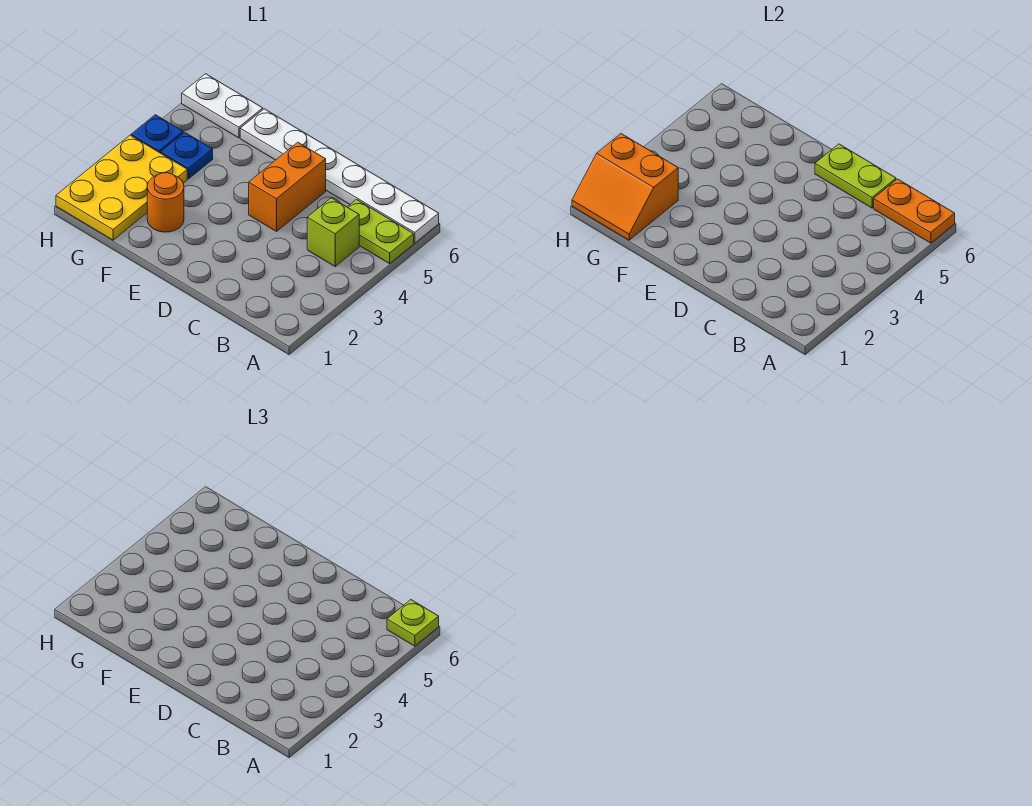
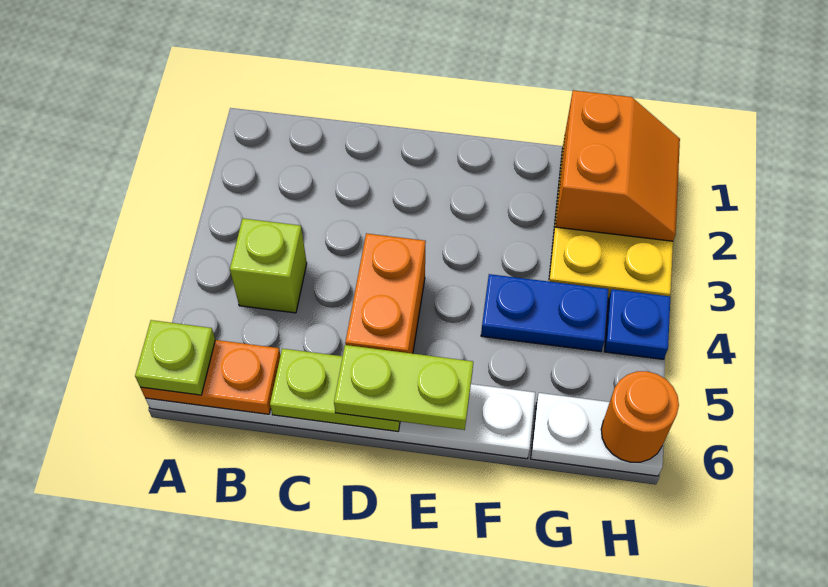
lime 1x2 plate [348,200,414,263] -> lime 1x2 plate moved to [334,345,473,430]
orange 1x1 round brick [147,173,184,232] -> orange 1x1 round brick moved to [601,371,679,462]
orange 2x2 slope [572,134,678,240] -> orange 2x2 slope turned to [556,90,680,241]
blue 1x1 plate [161,132,213,179] -> blue 1x2 plate [481,274,608,352]

